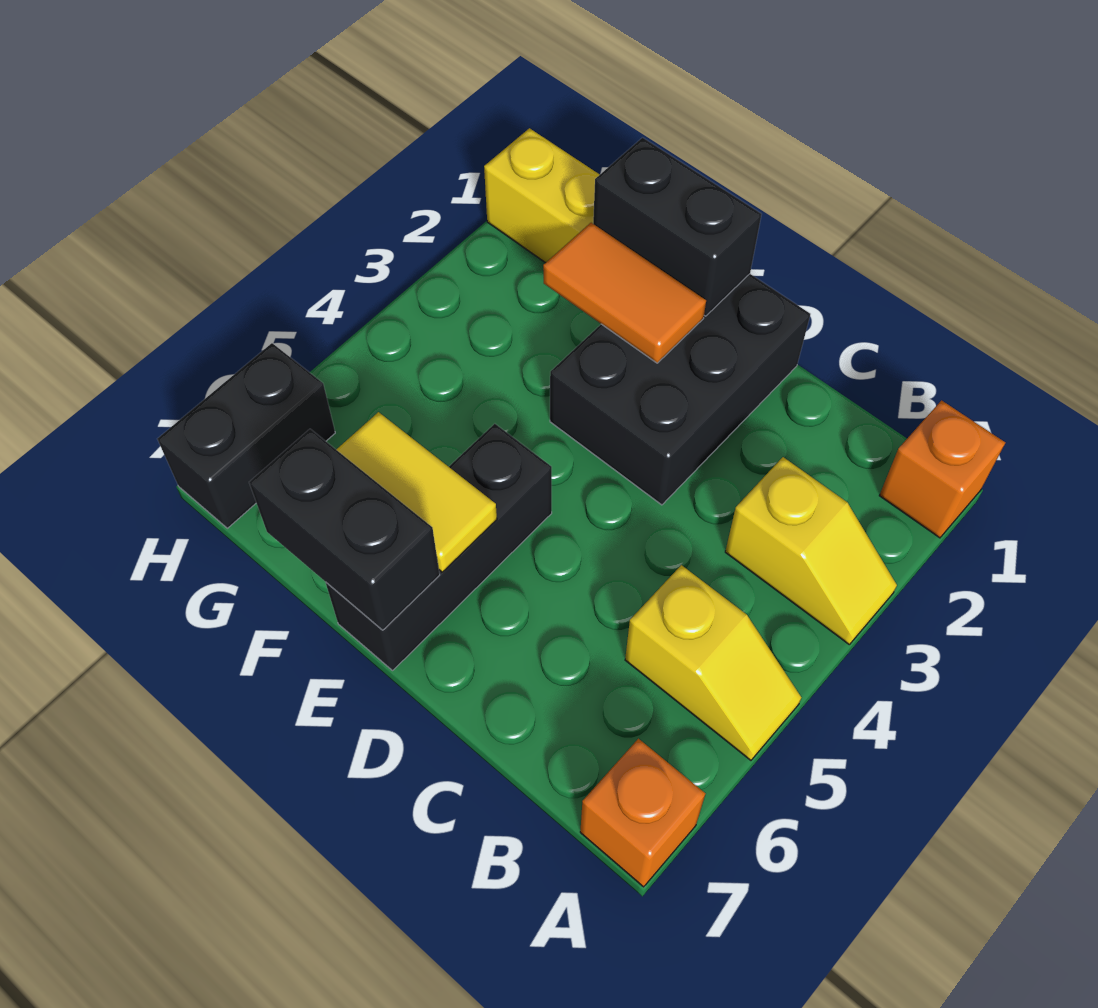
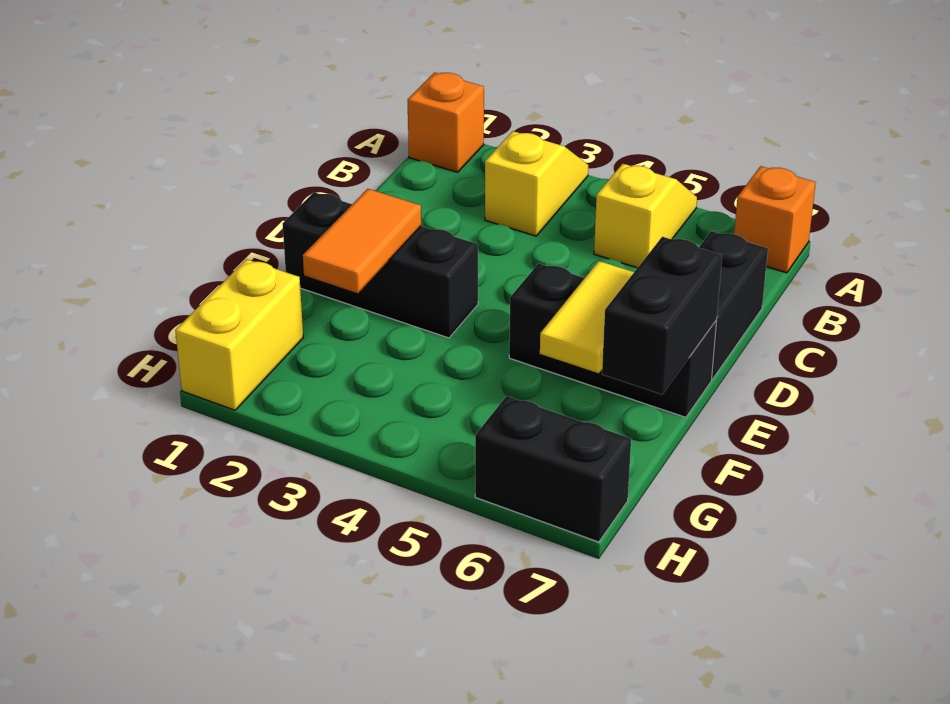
black 2x3 brick [550,274,810,505] -> black 1x3 brick [282,192,478,338]
black 1x2 brick [593,138,762,316] -> black 1x2 brick moved to [699,231,768,379]

